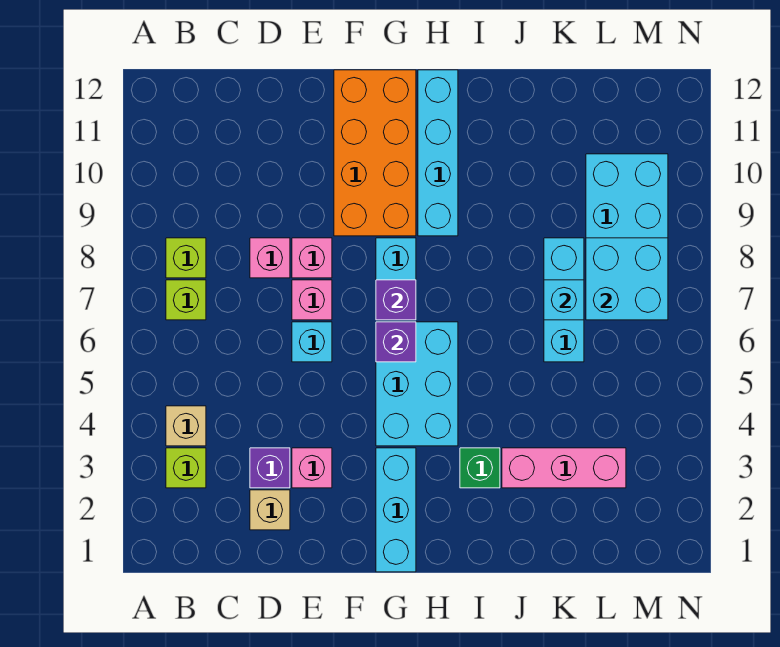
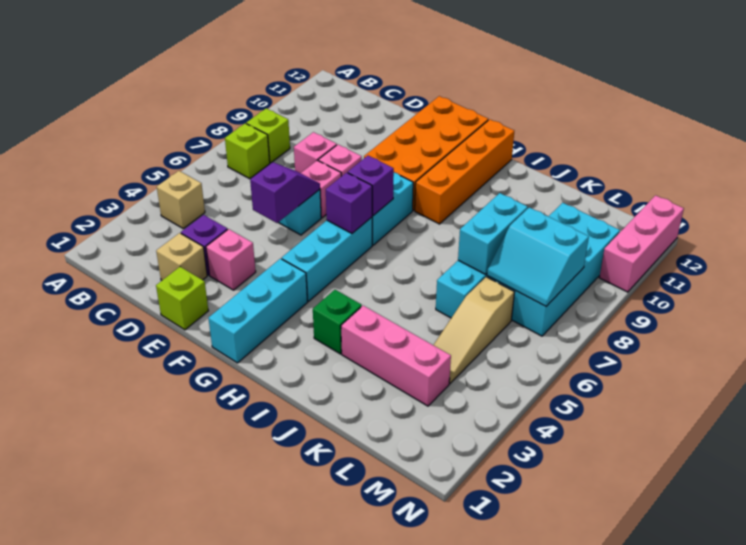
lime 1x1 brick [166,448,206,488] -> lime 1x1 brick moved to [156,267,208,330]
none -> purple 1x2 slope [250,162,320,223]
cyan 2x3 brick [376,322,458,446] -> cyan 1x3 brick [282,217,372,301]
cyan 1x4 brick [418,70,458,236] -> orange 1x4 brick [415,119,514,224]
cyan 1x1 brick [544,280,584,320] -> cyan 1x2 brick [458,193,528,274]
none -> tan 1x3 slope [434,277,514,383]
cyan 2x2 brick [586,238,668,320] -> cyan 2x2 slope [487,207,589,306]
none -> pink 1x3 brick [599,195,684,292]

